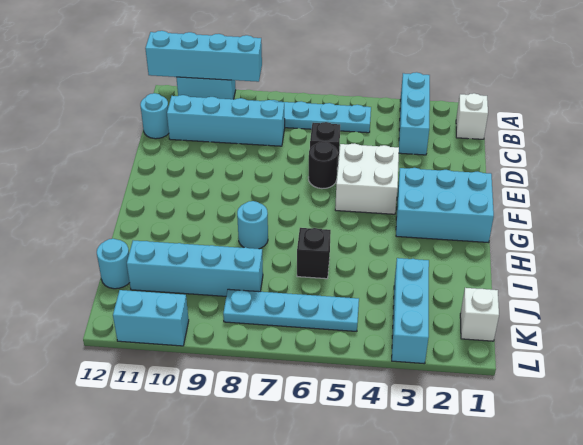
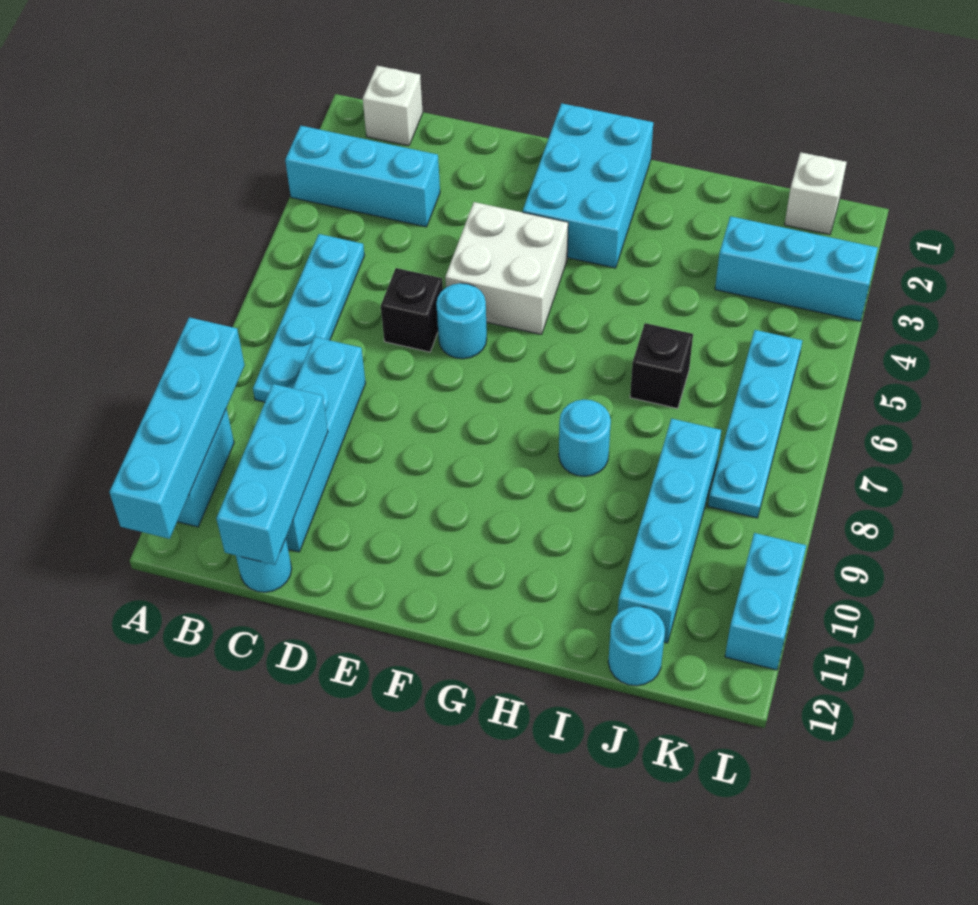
none -> cyan 1x3 brick [216,384,328,565]
black 1x1 round brick [308,142,338,189] -> cyan 1x1 round brick [436,283,487,359]

